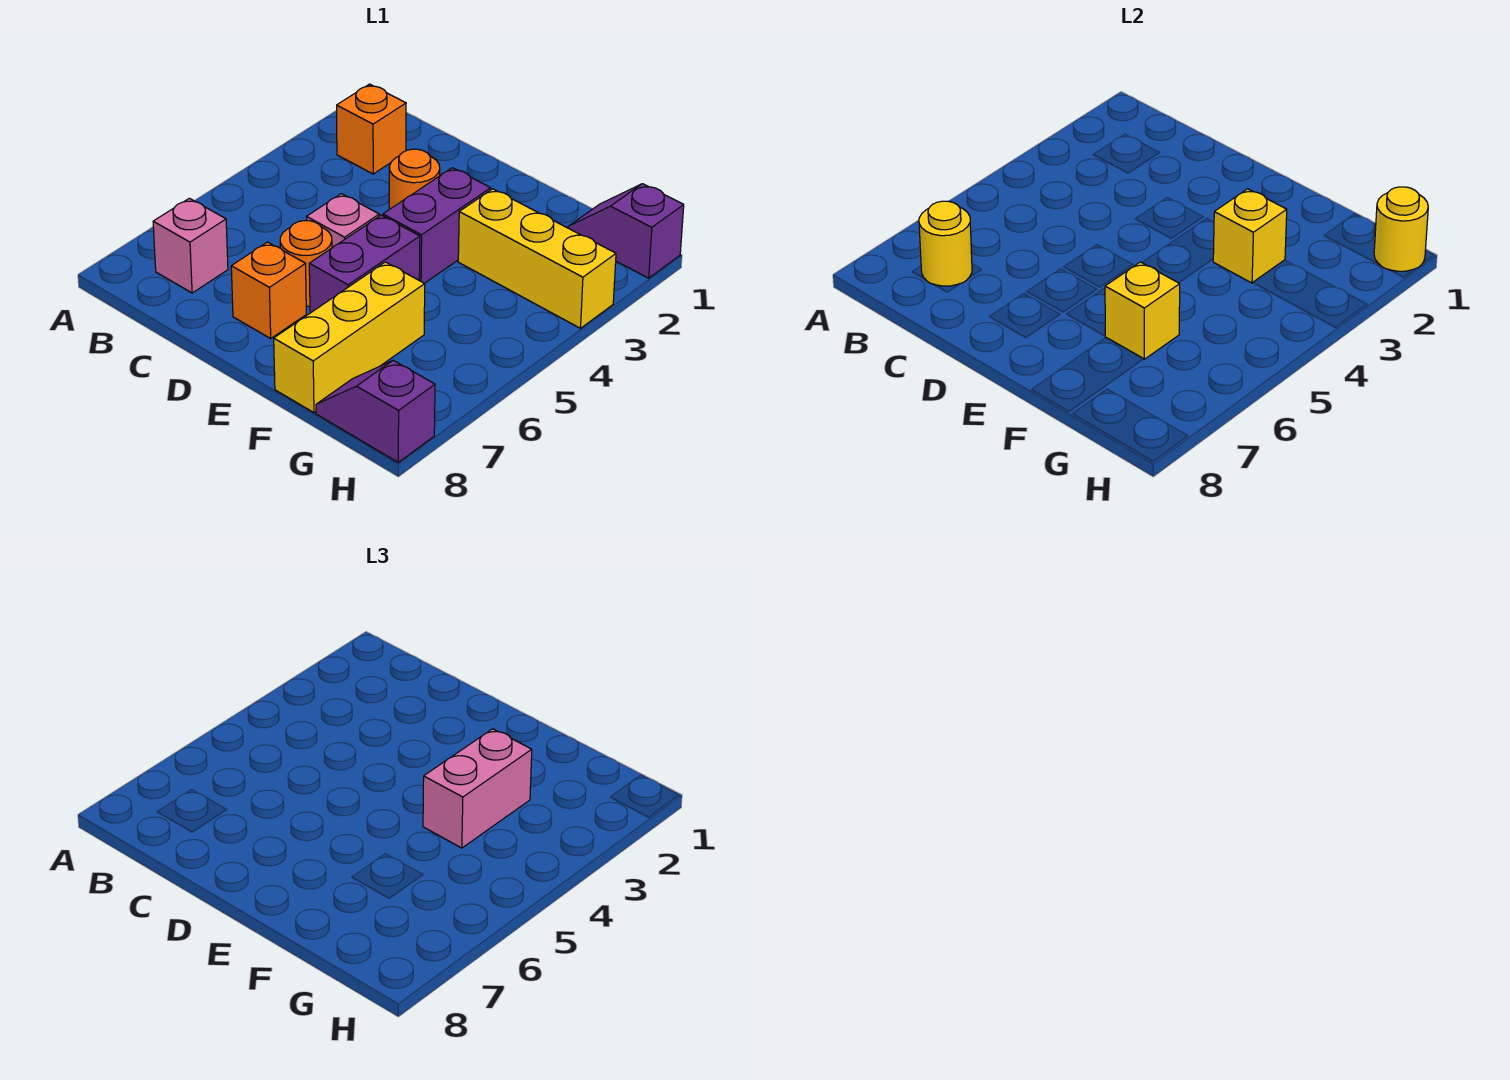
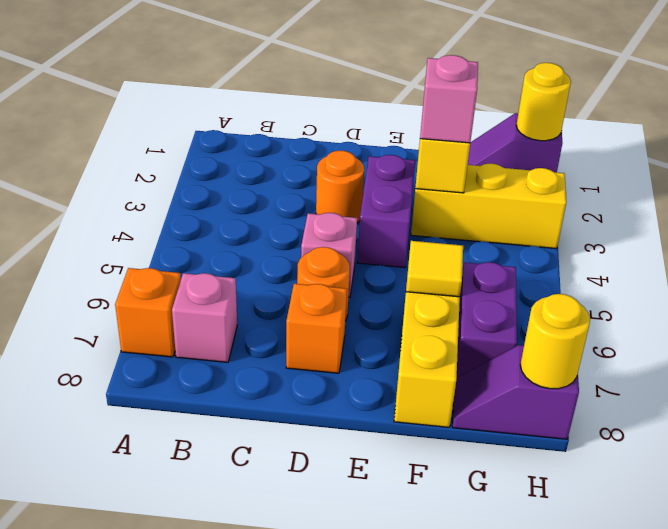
orange 1x1 brick [337,84,406,174] -> orange 1x1 brick moved to [115,268,181,357]
yellow 1x1 round brick [919,201,972,286] -> yellow 1x1 round brick moved to [520,294,590,389]
purple 1x2 brick [309,215,420,313] -> purple 1x2 brick moved to [457,262,517,377]
pink 1x2 brick [423,729,532,848] -> pink 1x1 brick [420,55,478,143]
yellow 1x1 brick [1105,262,1180,359] -> yellow 1x1 tile [406,241,463,297]

